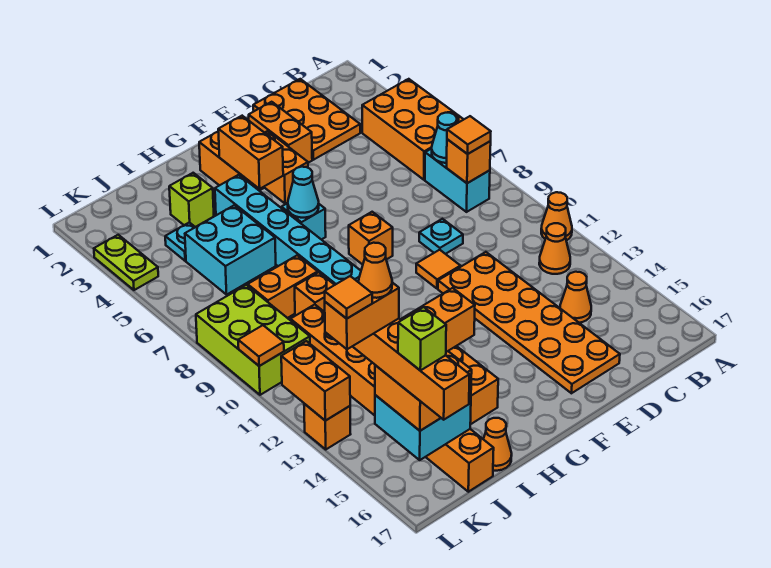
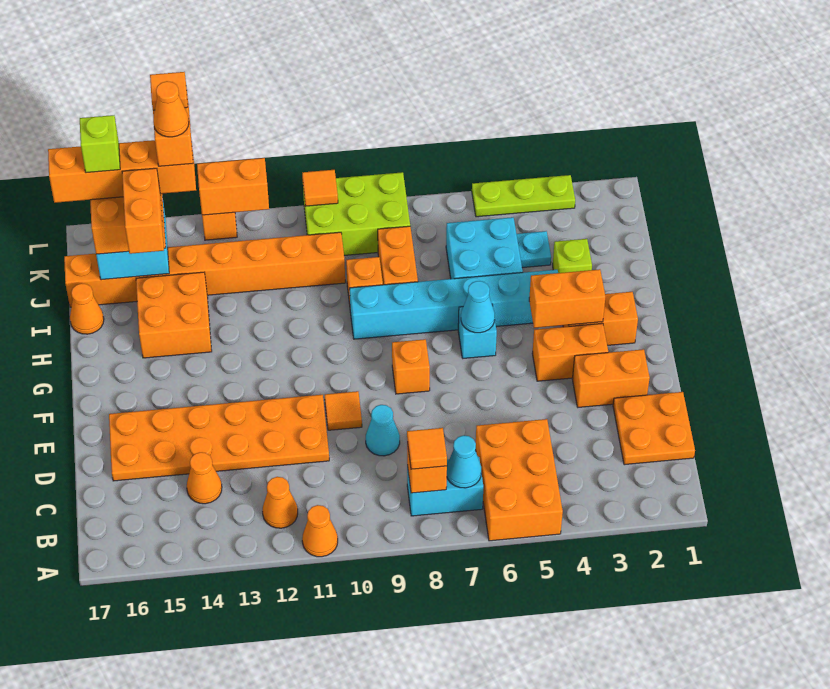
orange 2x3 brick [362,79,464,180] -> orange 2x3 brick turned to [475,419,563,541]
orange 2x3 plate [253,79,360,160] -> orange 2x2 plate [613,392,695,465]
cyan 1x1 plate [419,219,463,254] -> cyan 1x1 cone [366,405,400,456]
lime 1x2 plate [94,235,158,290] -> lime 1x3 plate [472,175,575,217]

